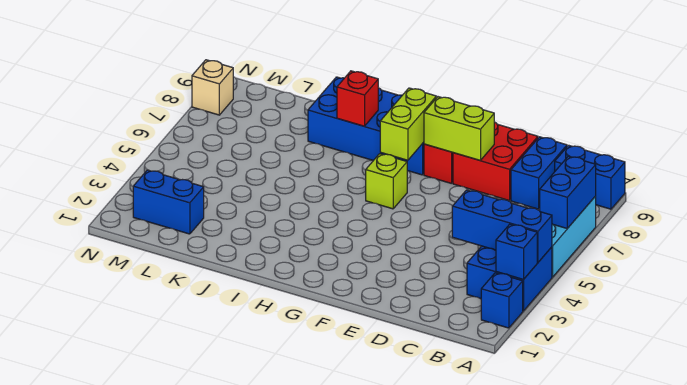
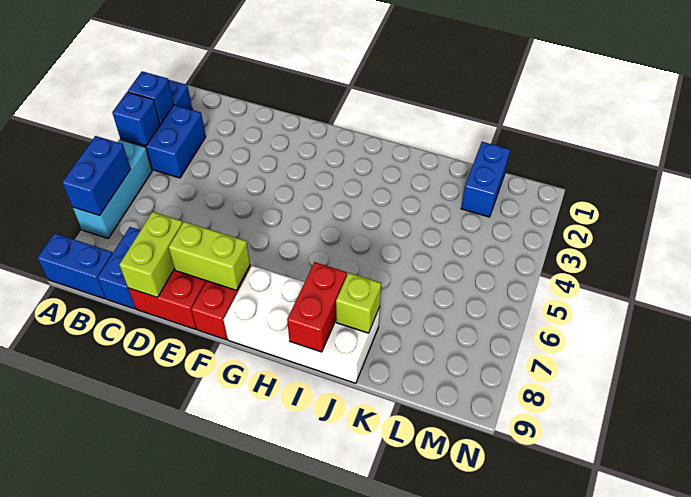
blue 1x3 brick [452,190,552,262] -> blue 1x1 brick [112,92,160,146]
lime 1x1 brick [366,154,407,209] -> lime 1x1 brick moved to [336,273,381,333]
lime 1x2 brick [380,88,436,160] -> lime 1x2 brick moved to [119,212,183,298]
blue 2x4 brick [308,77,424,175] -> white 2x4 brick [224,266,380,383]
red 1x1 brick [337,71,378,126] -> red 1x2 brick [287,262,347,352]
blue 1x2 brick [133,170,204,234] -> blue 1x2 brick turned to [461,142,510,217]
tan 1x1 brick [192,60,233,115] -> none

